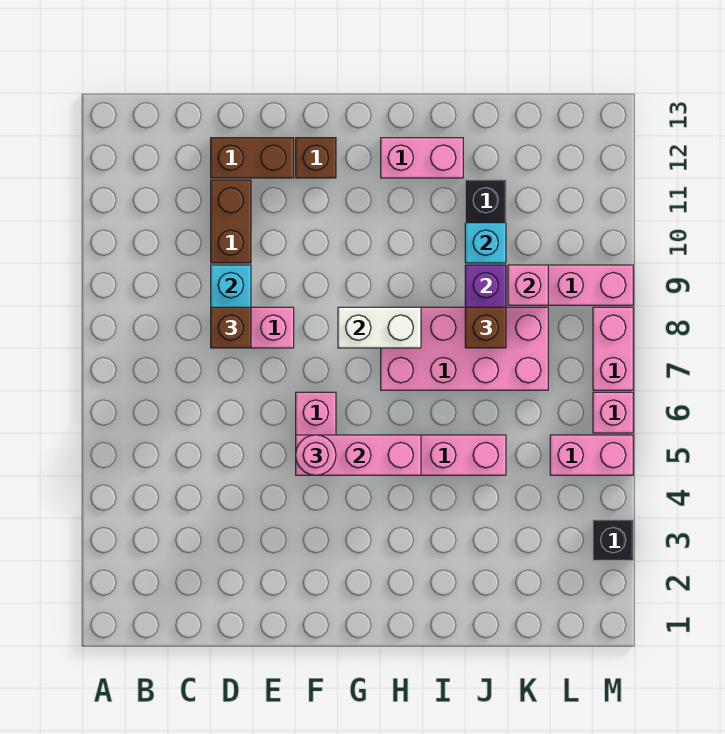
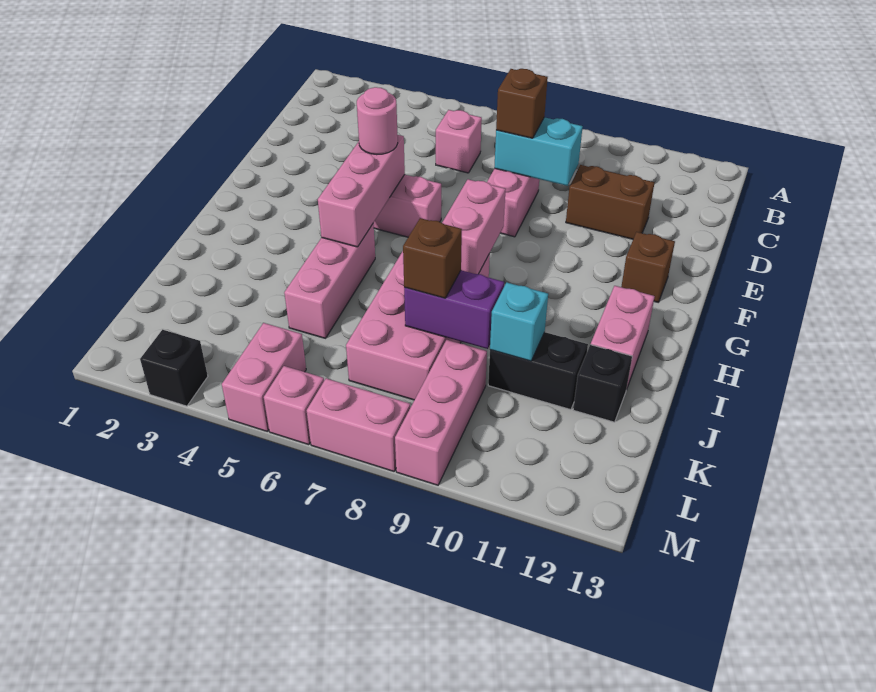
brown 1x2 brick [211,138,294,178] -> none
white 1x2 brick [338,307,421,348] -> pink 1x2 brick [442,179,506,274]
none -> black 1x1 brick [573,345,632,422]
pink 1x1 brick [508,265,548,305] -> pink 1x1 brick moved to [436,110,482,173]

